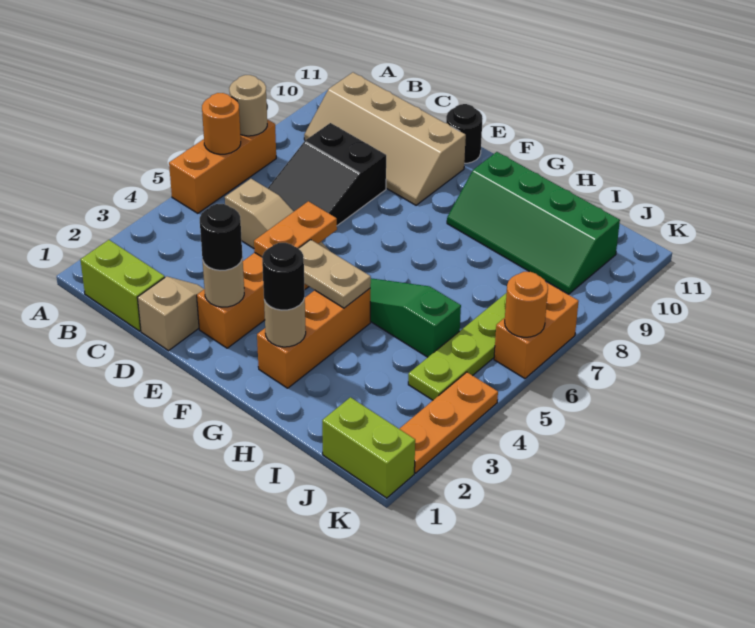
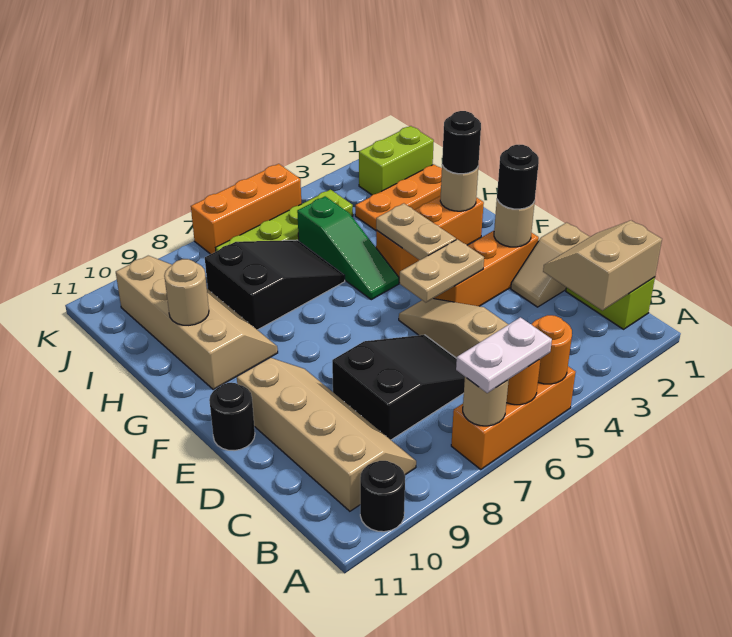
none -> white 1x2 plate [456,317,552,393]
none -> black 1x1 round brick [360,461,405,532]
none -> tan 2x2 slope [543,221,662,310]
orange 1x2 plate [254,201,337,257] -> tan 1x2 plate [400,239,484,303]
green 2x4 slope [447,152,620,294] -> tan 2x4 slope [116,256,278,389]
none -> black 2x3 slope [205,240,345,330]
none -> tan 1x1 round brick [164,259,209,325]
lime 1x2 brick [322,397,415,498] -> lime 1x2 brick turned to [359,126,434,195]
orange 1x3 plate [400,372,498,473] -> orange 1x3 plate moved to [355,164,442,230]
orange 1x2 brick [494,282,579,379] -> orange 1x3 brick [191,164,301,254]
orange 1x1 round brick [505,272,548,337] -> orange 1x1 round brick moved to [531,315,572,384]

